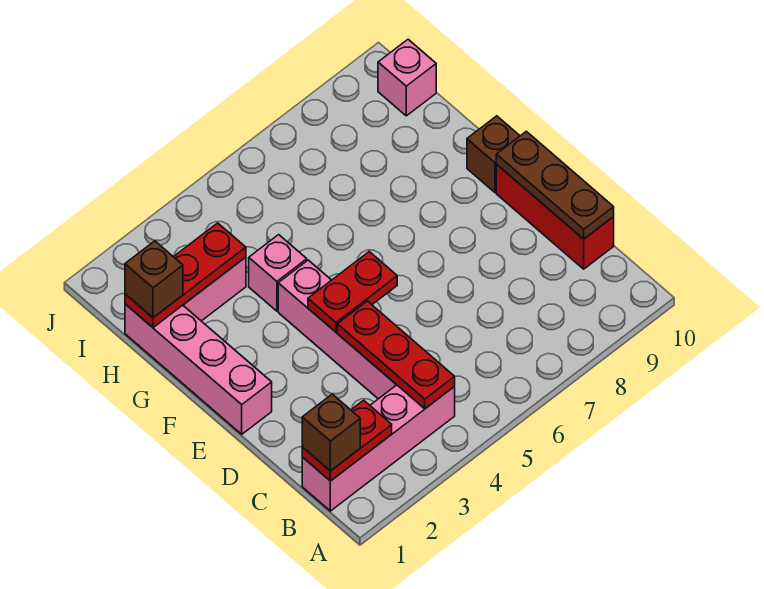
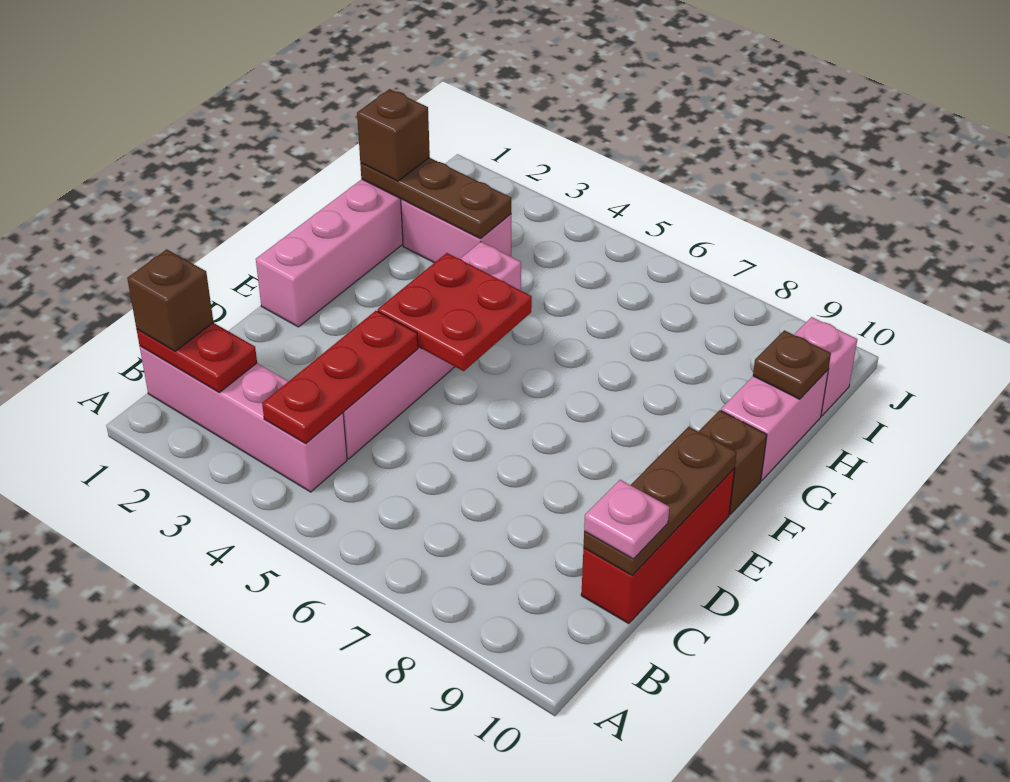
none -> pink 1x1 plate [584,480,669,559]
red 1x2 plate [308,252,397,332] -> red 2x2 plate [378,253,532,371]
none -> pink 1x2 brick [721,370,828,480]
red 1x3 plate [125,223,246,328] -> brown 1x3 plate [360,158,511,239]
none -> brown 1x1 plate [753,330,831,399]

